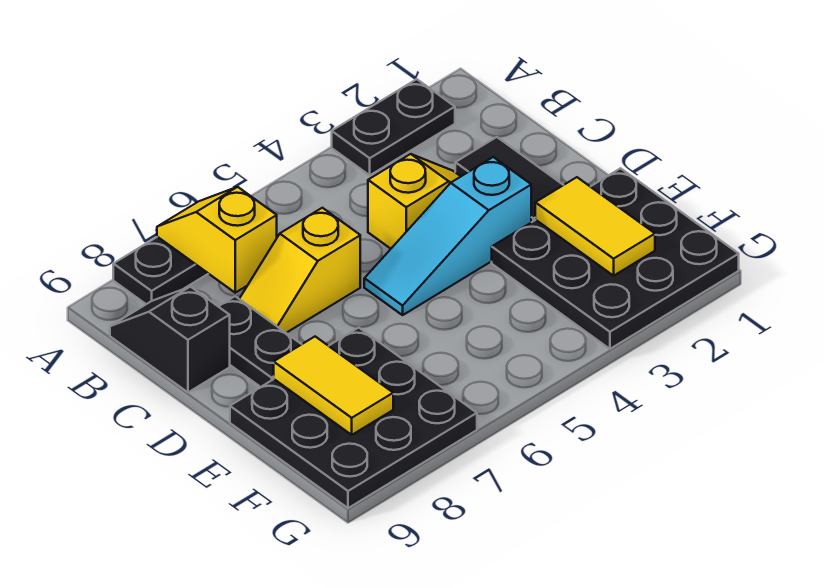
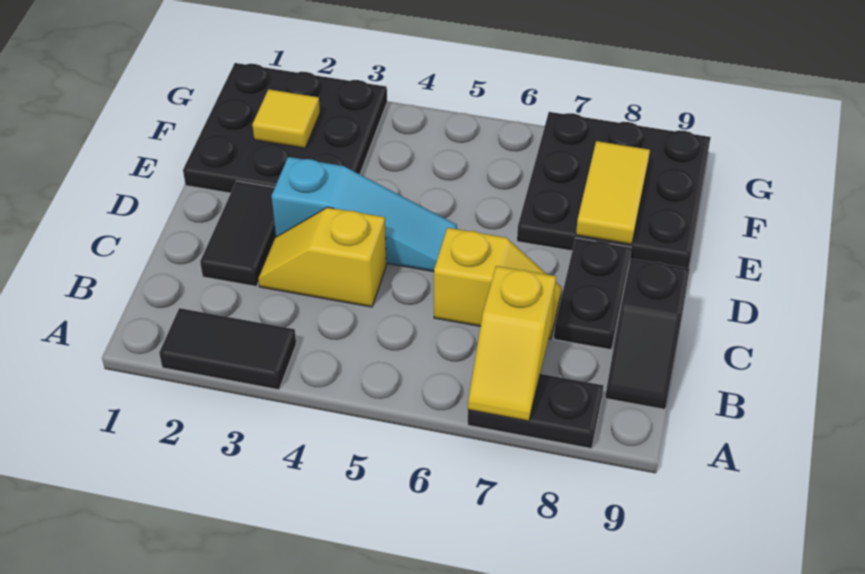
black 1x2 plate [332,79,455,175] -> black 1x2 tile [159,308,296,390]
yellow 1x2 tile [535,177,655,276] -> yellow 1x1 tile [252,89,320,148]

